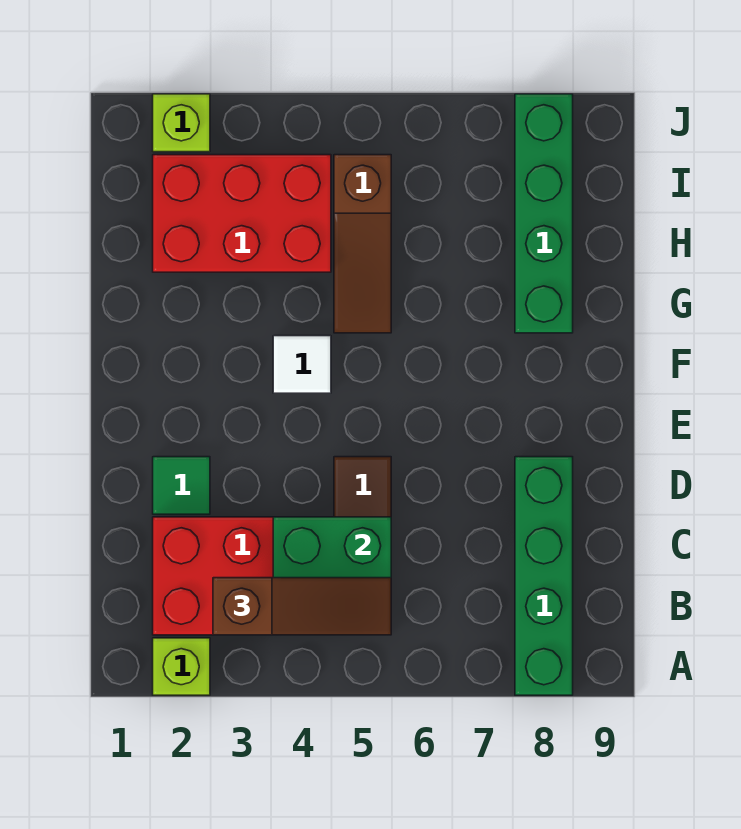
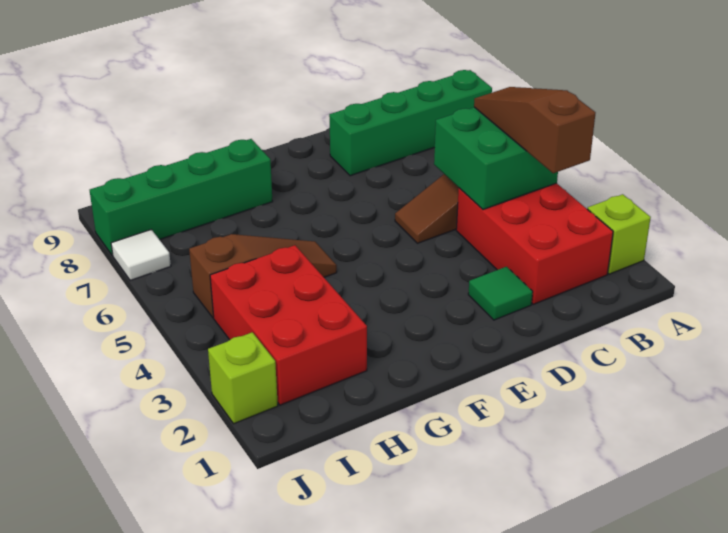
white 1x1 tile [273,336,331,393] -> white 1x1 tile moved to [111,230,171,281]

